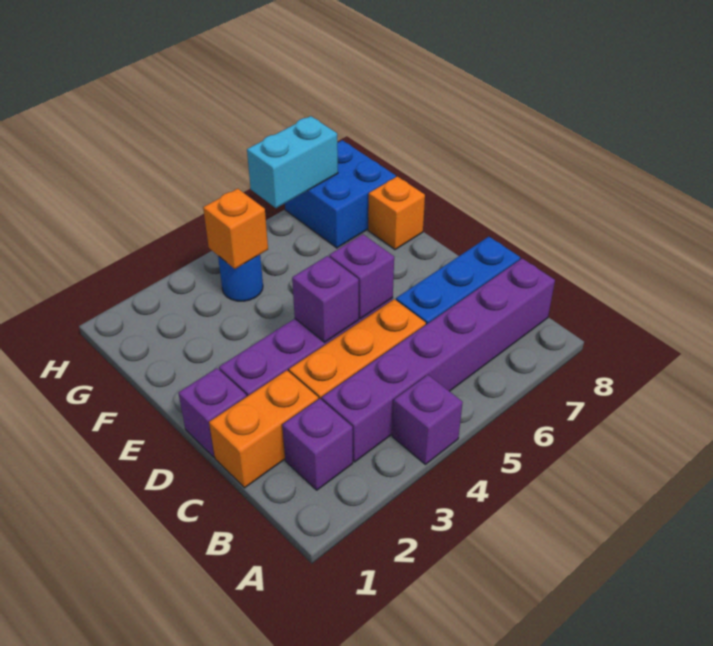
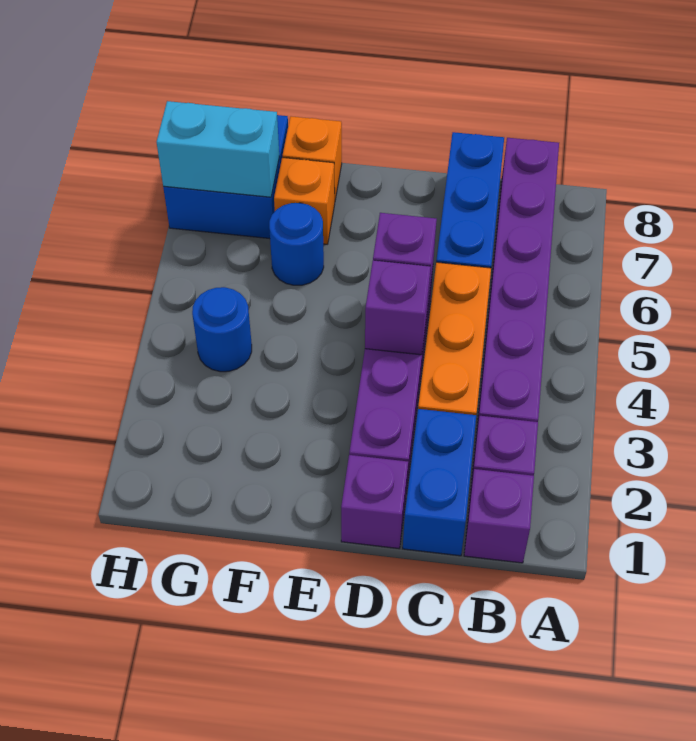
purple 1x1 brick [392,375,463,464] -> purple 1x1 brick moved to [464,469,534,563]
orange 1x2 brick [209,370,318,488] -> blue 1x2 brick [403,409,476,556]
none -> blue 1x1 round brick [269,203,324,285]
orange 1x1 brick [203,189,268,269] -> orange 1x1 brick moved to [274,157,335,244]
cyan 1x2 brick [247,116,338,208] -> cyan 1x2 brick turned to [157,101,279,197]

